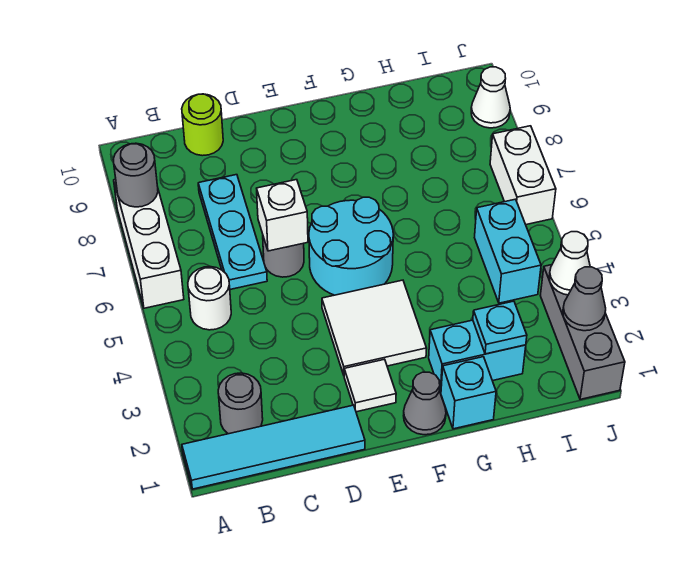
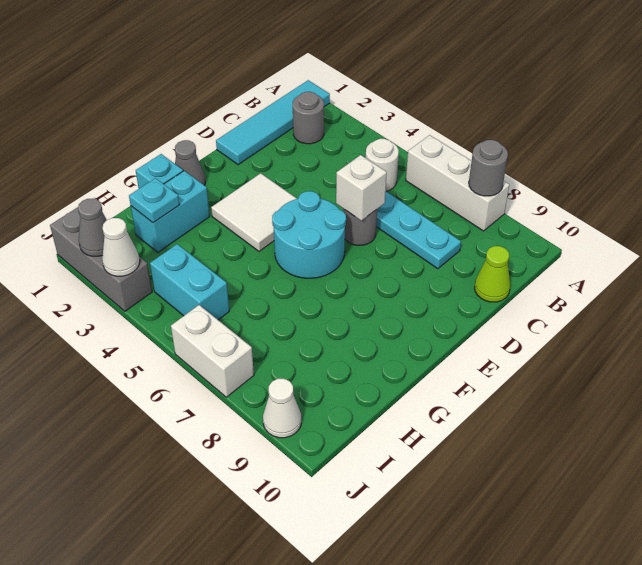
lime 1x1 round brick [182,94,223,156] -> lime 1x1 cone [475,246,510,302]
white 1x1 tile [344,359,396,412] -> none

